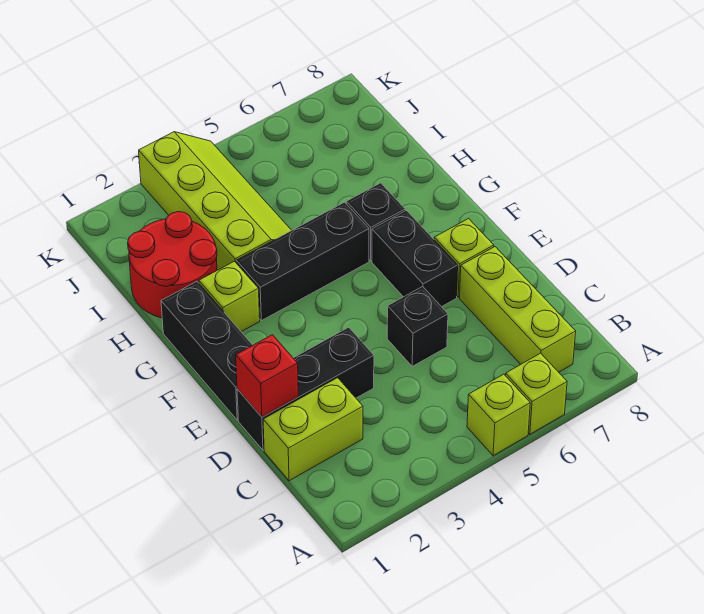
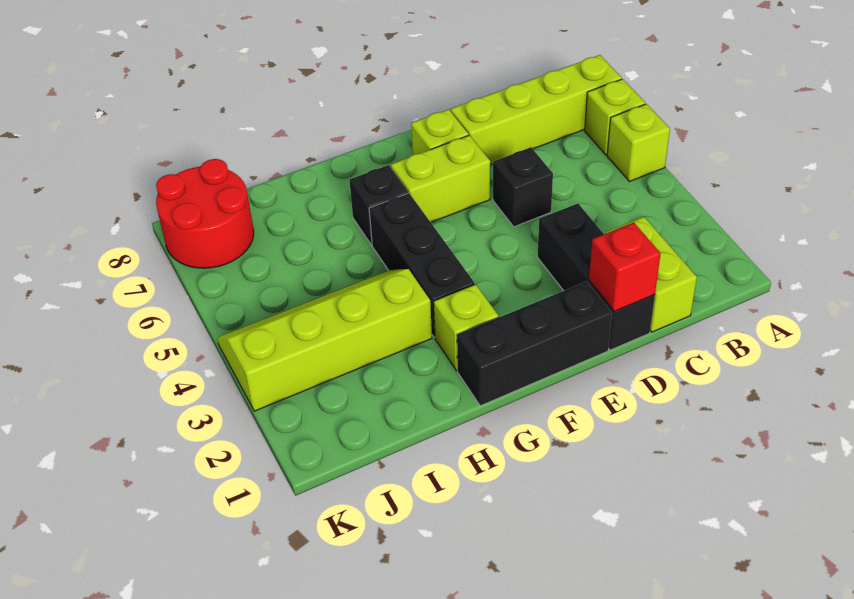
lime 1x3 brick [460,247,576,372] -> lime 1x4 brick [451,55,622,165]
black 1x2 brick [372,210,458,307] -> lime 1x2 brick [391,135,490,222]
red 2x2 round brick [128,212,217,318] -> red 2x2 round brick moved to [156,159,254,268]

